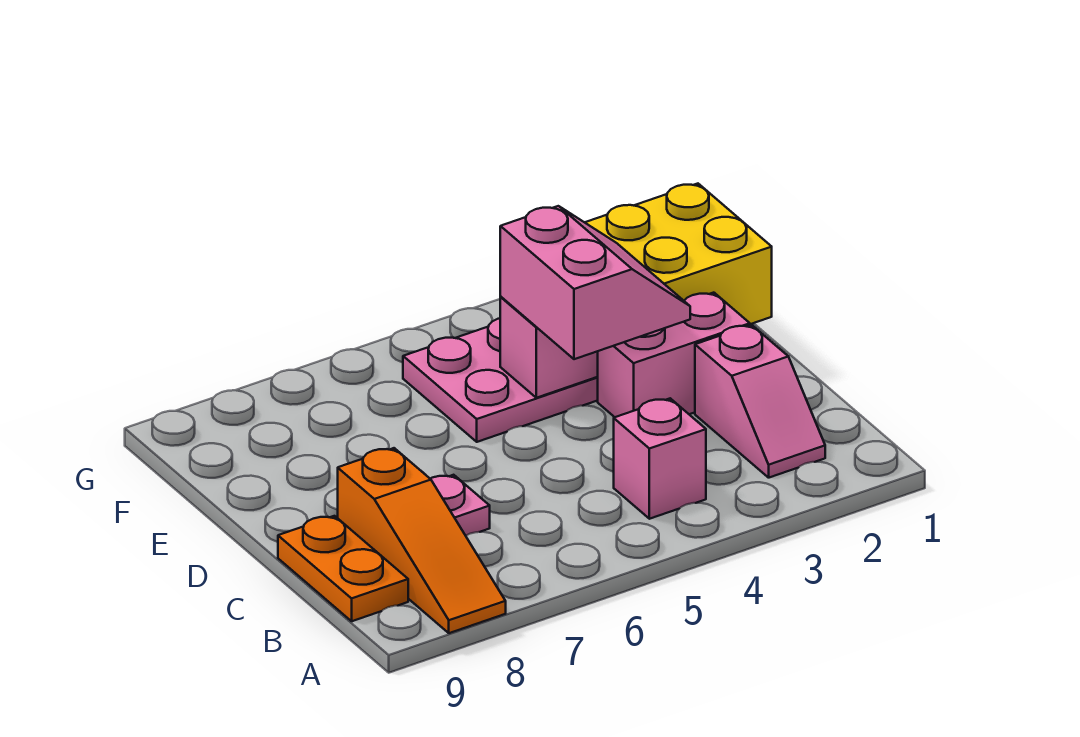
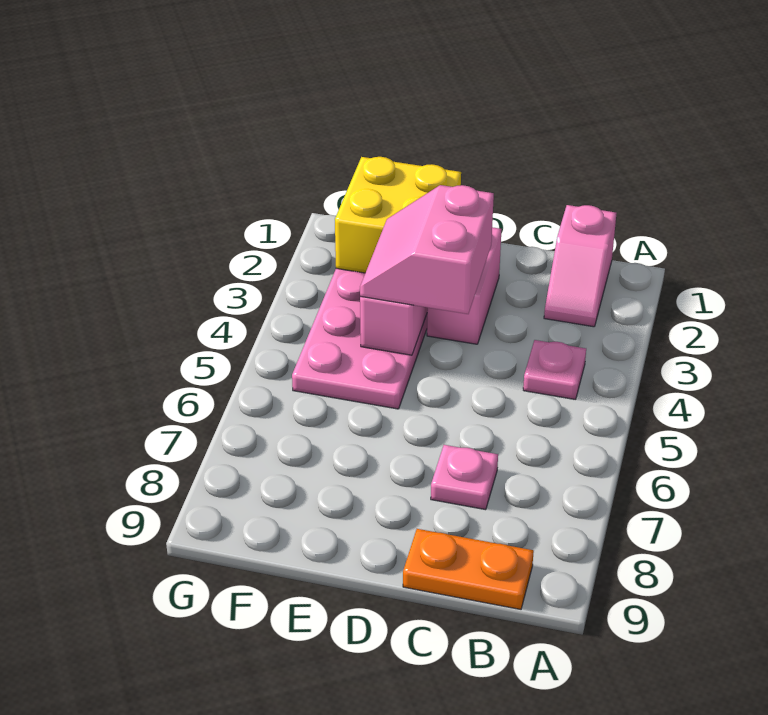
orange 1x3 slope [338,448,506,633] -> none
pink 1x2 slope [695,325,825,478] -> pink 1x2 slope turned to [544,205,616,327]
pink 1x1 brick [614,398,706,519] -> pink 1x1 plate [523,340,586,400]
pink 2x2 slope [500,206,690,359] -> pink 2x2 slope turned to [360,185,494,314]

